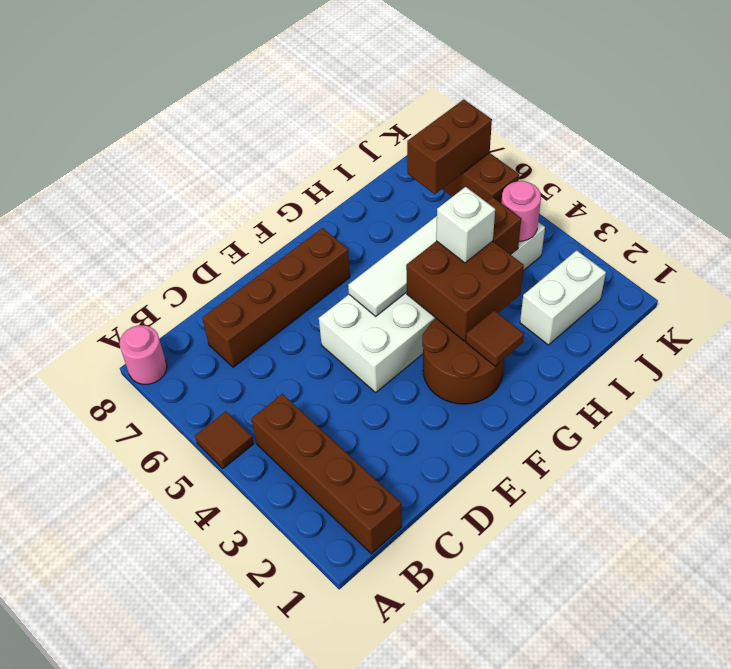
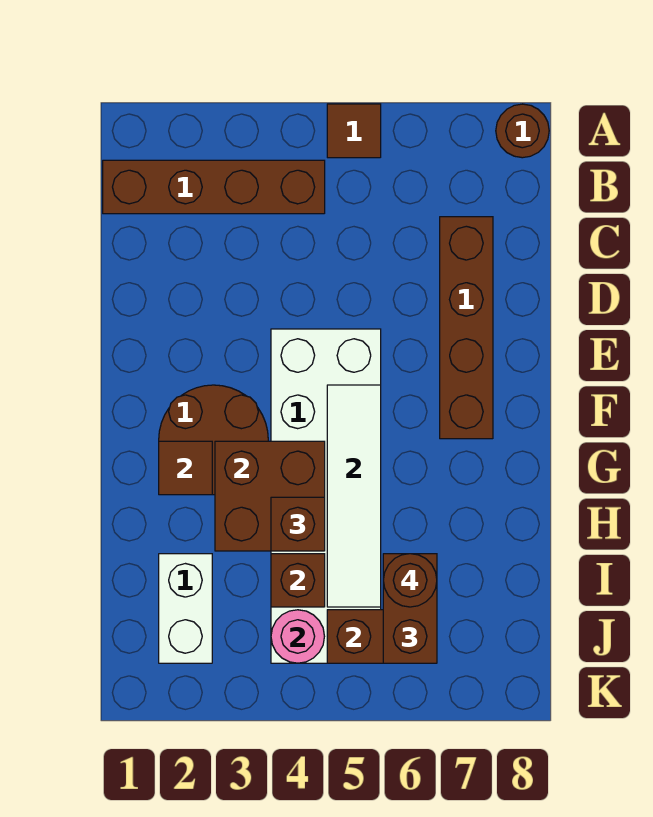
pink 1x1 round brick [119,325,167,384] -> brown 1x1 round brick [496,104,549,158]
white 1x1 brick [436,187,495,263] -> brown 1x1 brick [271,497,325,551]
none -> brown 1x1 round brick [383,554,437,607]

